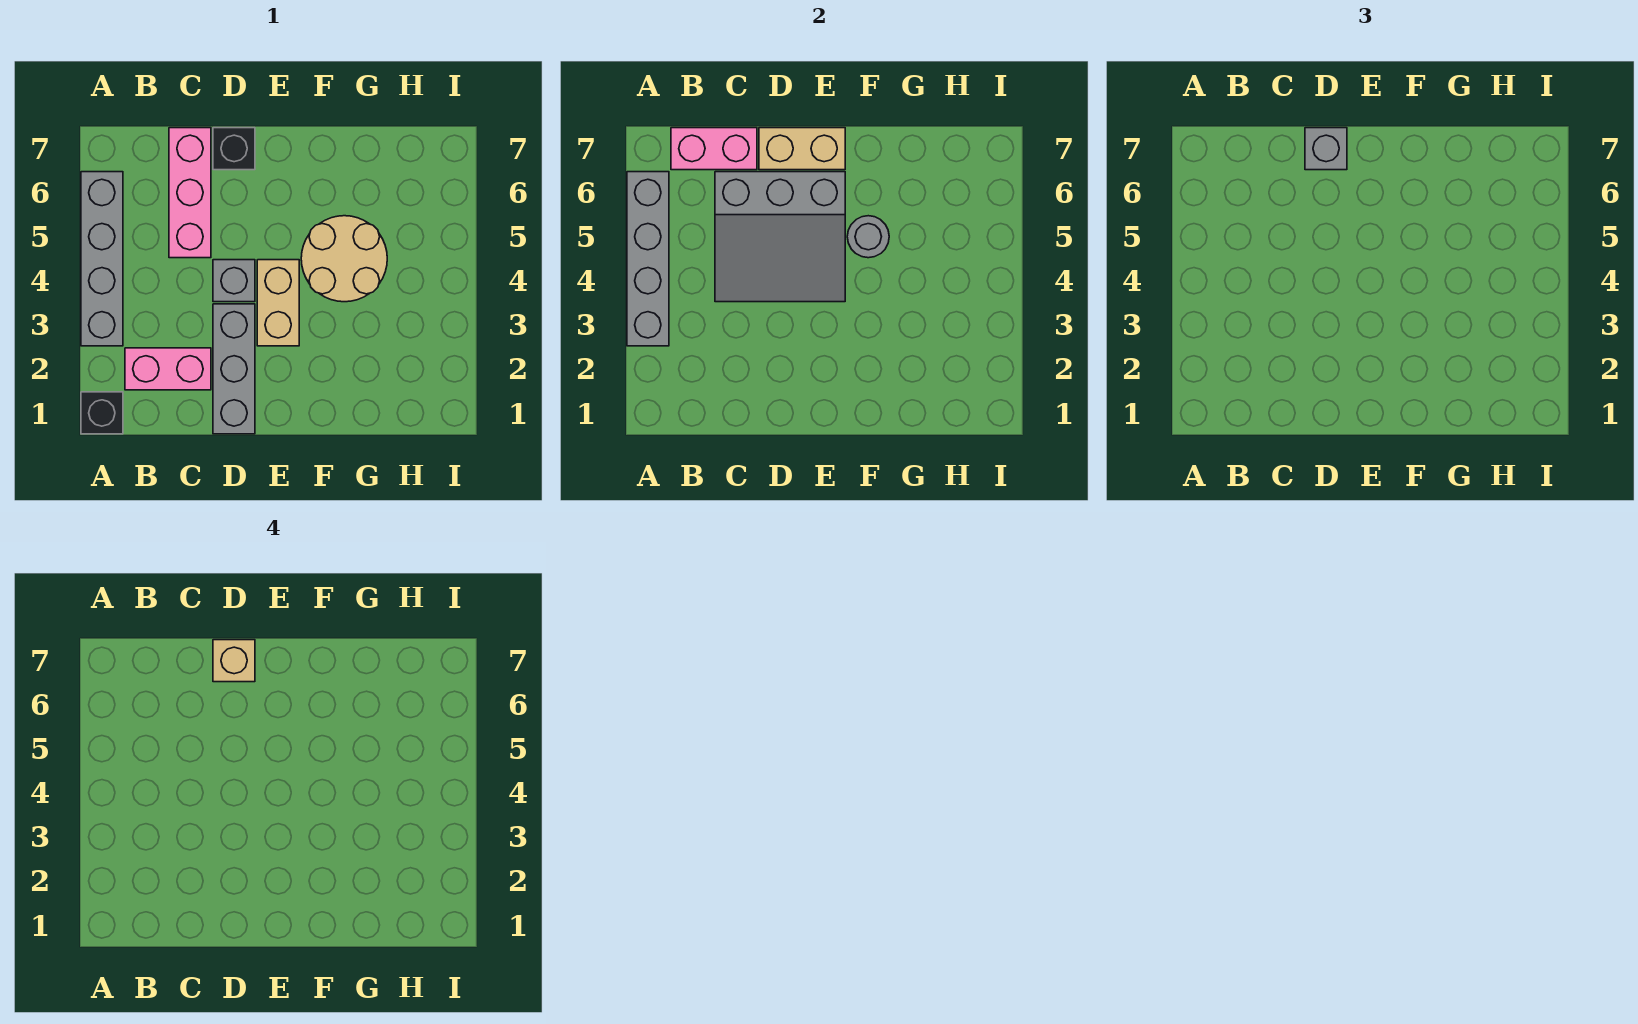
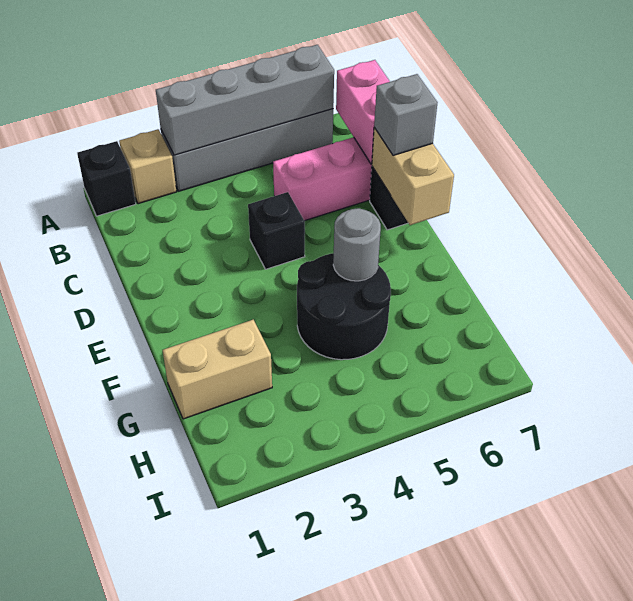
pink 1x2 brick [125,348,211,390] -> none
grey 3x3 slope [715,172,845,302] -> none
grey 1x3 brick [213,304,255,434] -> none
grey 1x1 brick [213,260,255,302] -> black 1x1 brick [248,192,305,269]
tan 1x1 brick [213,640,255,682] -> tan 1x1 brick moved to [119,129,176,204]
tan 1x2 brick [257,260,299,346] -> tan 1x2 brick moved to [163,320,272,419]
tan 2x2 round brick [301,216,387,302] -> black 2x2 round brick [297,253,391,360]

